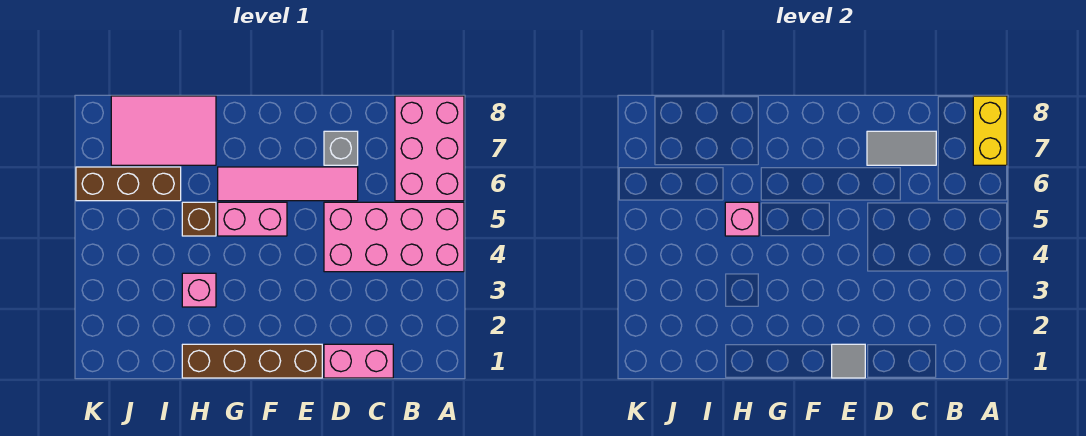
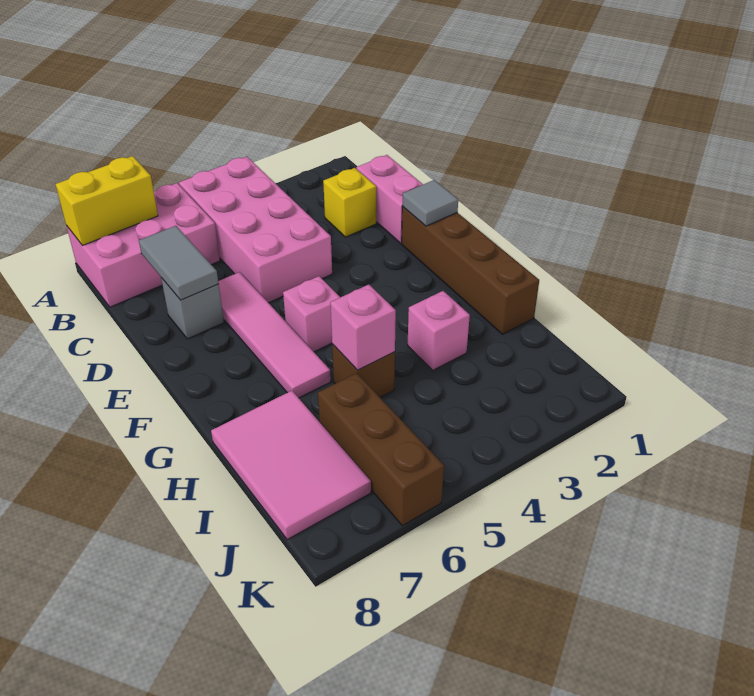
none -> yellow 1x1 brick [323,168,376,237]
pink 1x2 brick [218,202,287,236] -> pink 1x1 brick [283,276,340,352]

